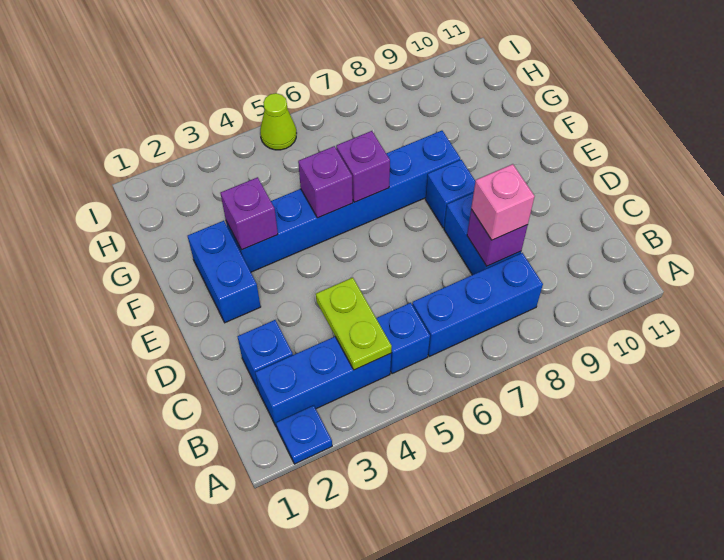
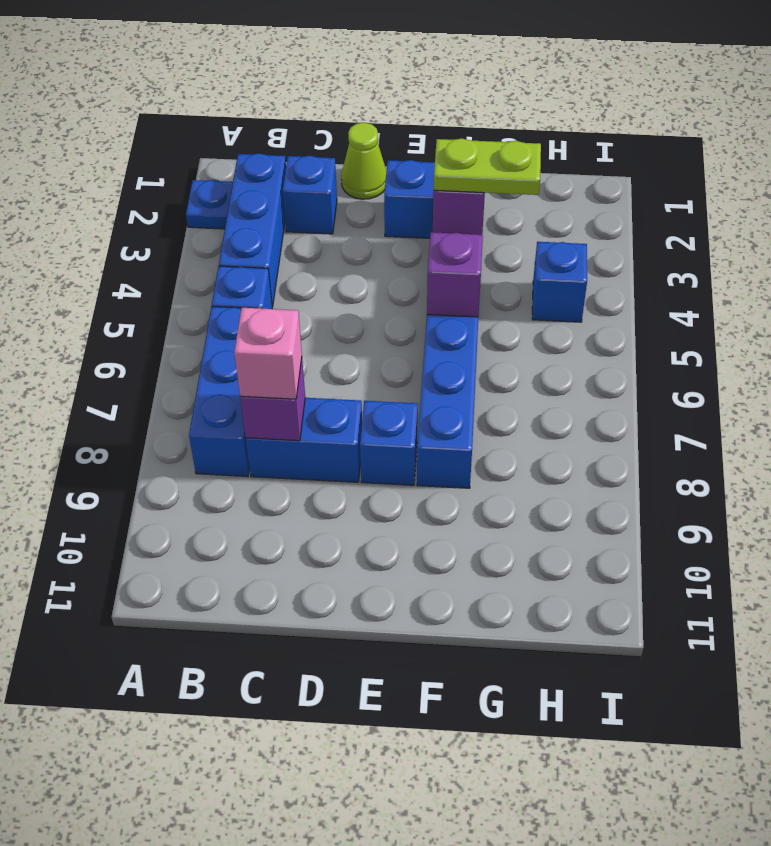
lime 1x2 plate [316,278,392,370] -> lime 1x2 plate moved to [434,138,541,195]
purple 1x1 brick [336,131,390,202] -> none
none -> blue 1x1 brick [532,242,587,322]
lime 1x1 cone [260,93,296,150] -> lime 1x1 cone moved to [341,123,386,199]

